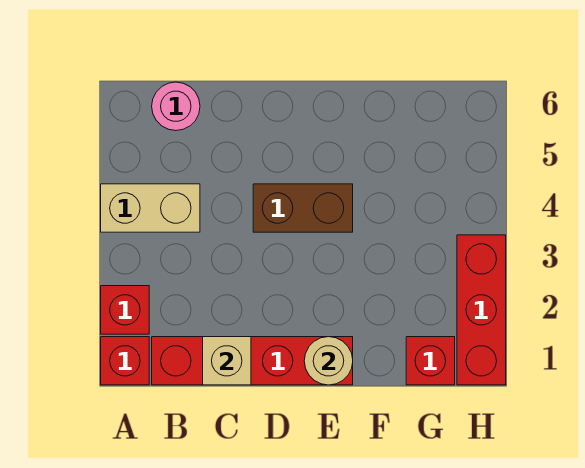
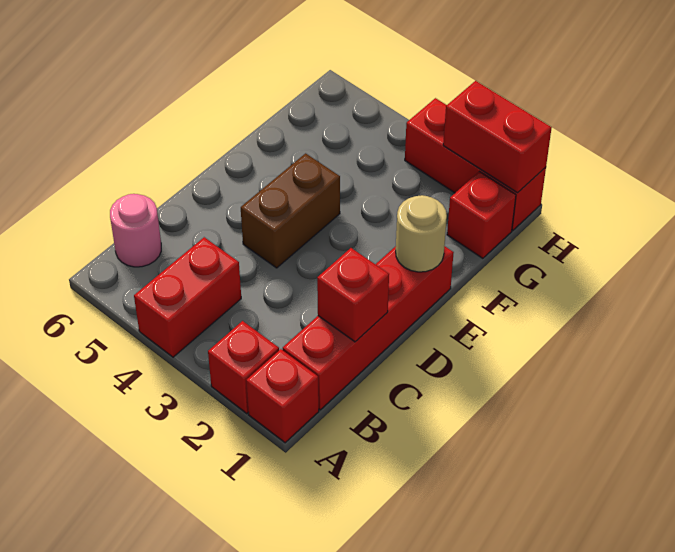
tan 1x2 brick [101,184,200,232] -> red 1x2 brick [134,237,241,357]
tan 1x1 brick [203,337,251,385] -> red 1x1 brick [317,248,389,342]
none -> red 1x2 brick [443,81,552,193]

